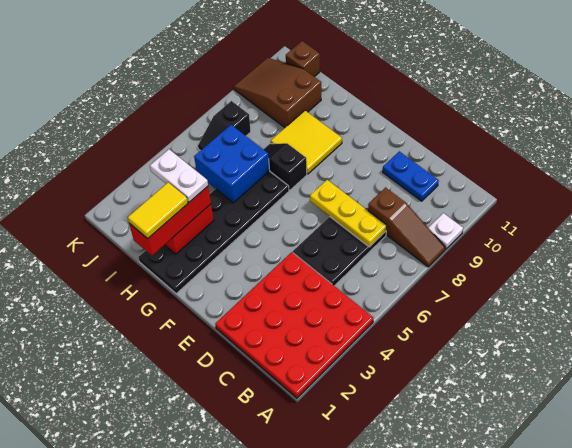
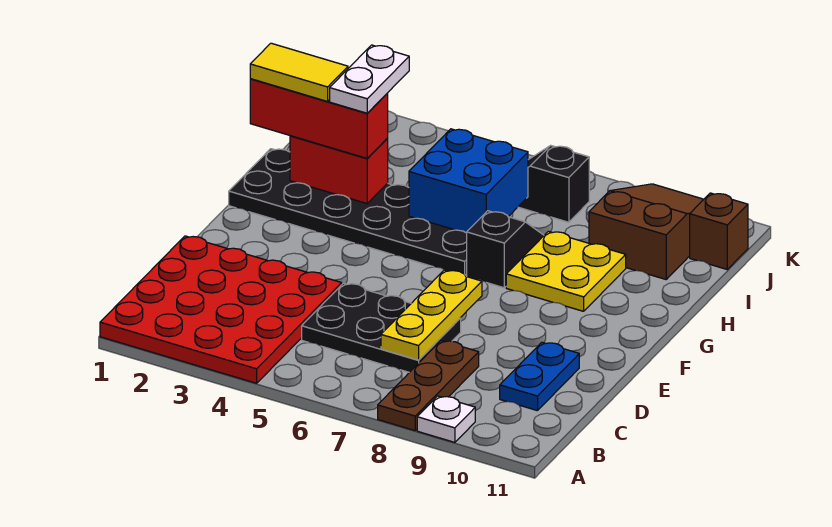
brown 1x3 slope [368,188,445,267] -> brown 1x3 plate [378,341,479,431]
yellow 2x2 tile [271,111,342,174] -> yellow 2x2 plate [506,231,626,311]

